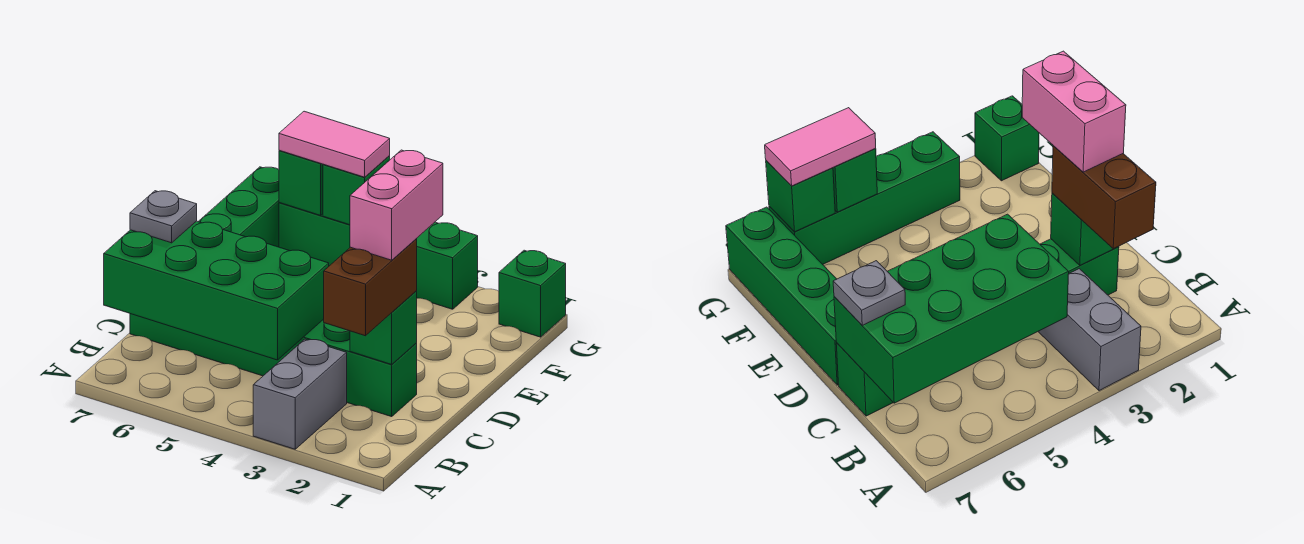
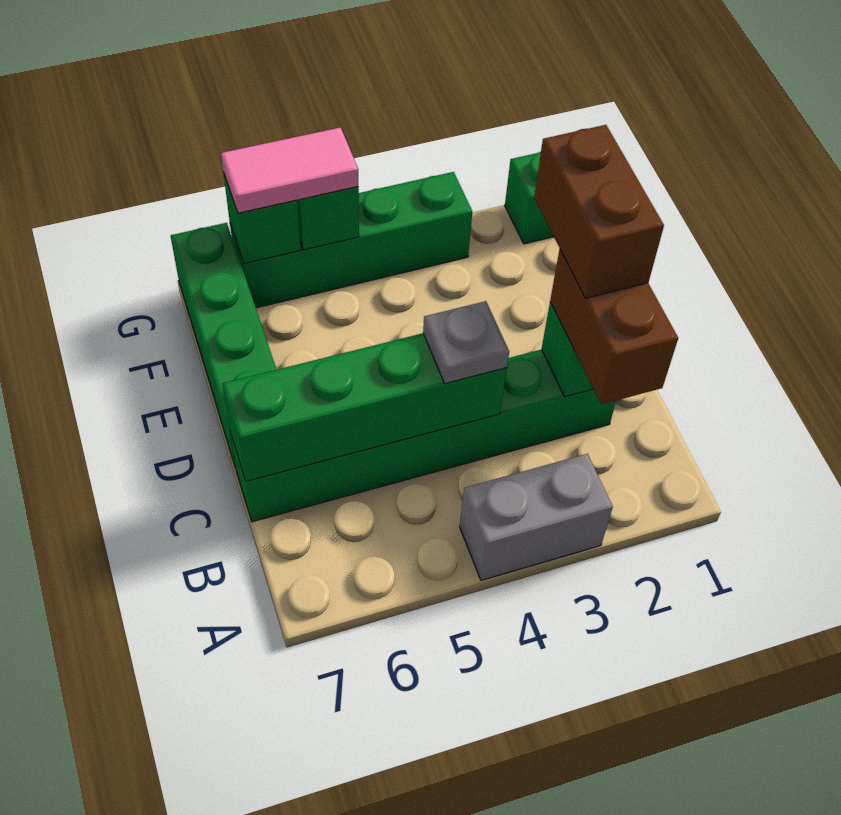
grey 1x2 brick [253,339,347,449] -> grey 1x2 brick turned to [460,454,613,580]
green 2x4 brick [104,221,329,360] -> green 1x4 brick [222,333,507,481]
pink 1x2 brick [350,150,443,260] -> brown 1x2 brick [534,125,664,298]
grey 1x1 plate [130,191,197,243] -> grey 1x1 plate moved to [423,301,509,383]

